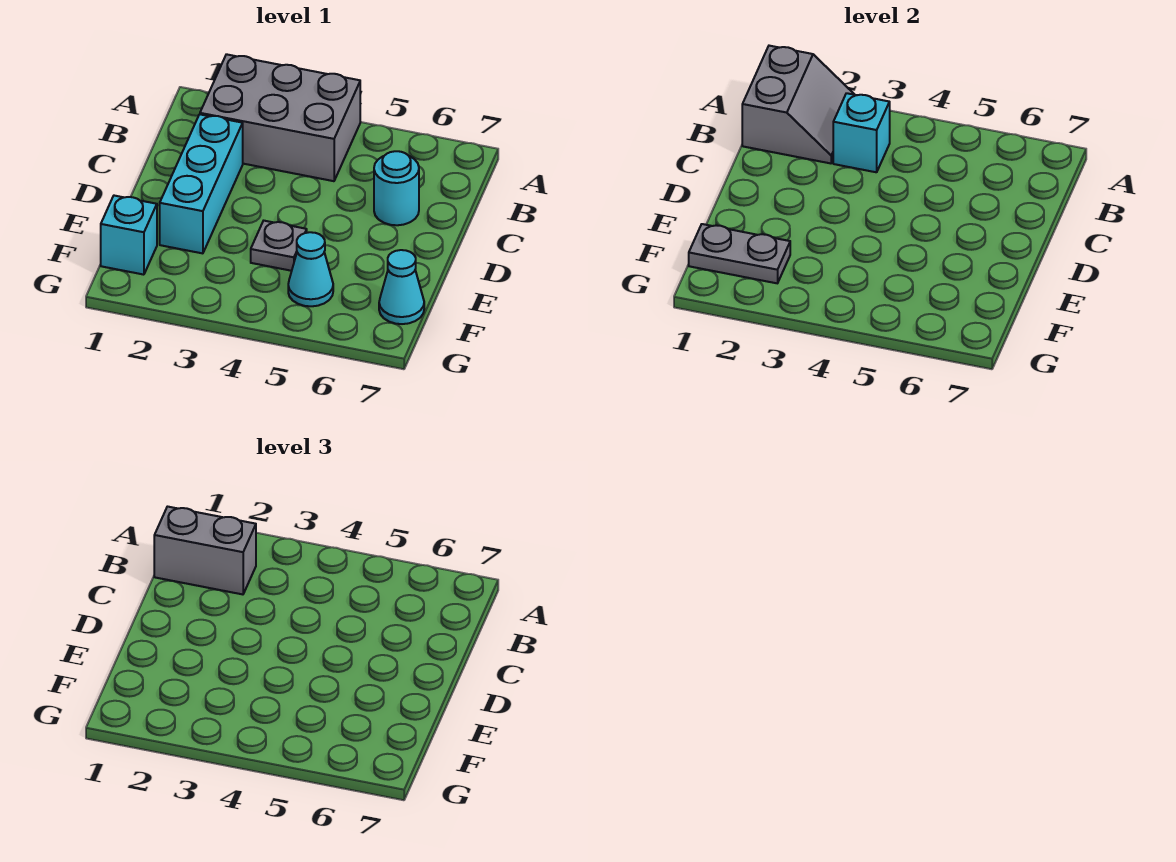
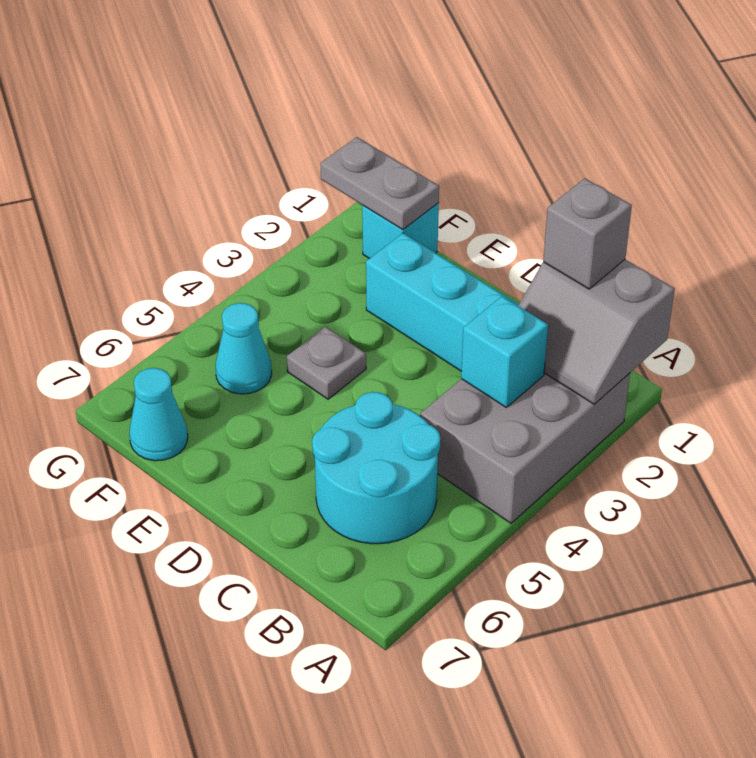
grey 1x2 brick [154,507,256,594] -> grey 1x1 brick [543,178,632,289]
cyan 1x1 round brick [374,151,419,225] -> cyan 2x2 round brick [312,392,441,544]
grey 1x2 plate [689,224,790,283] -> grey 1x2 plate turned to [320,137,439,230]

